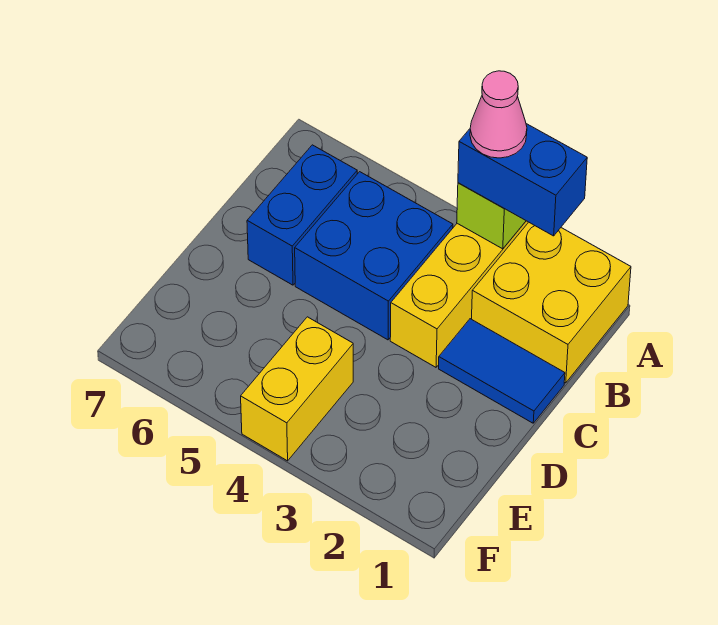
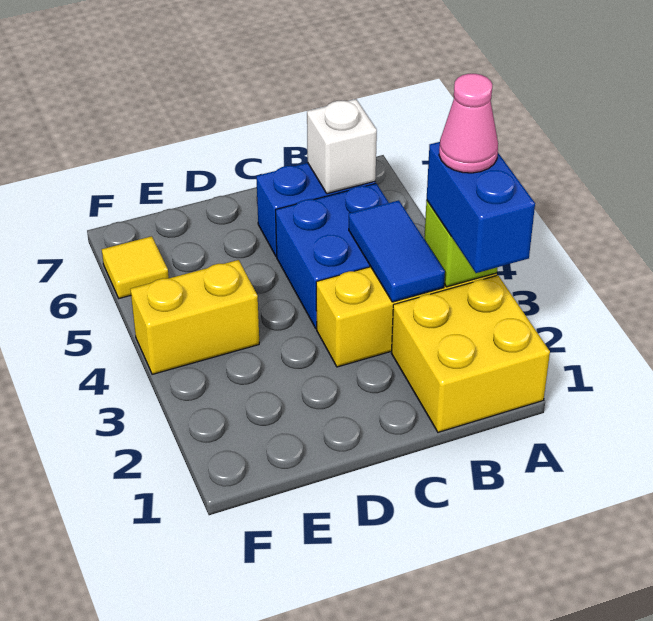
none -> white 1x1 brick [307,99,377,194]
blue 1x2 tile [439,319,565,423] -> blue 1x2 tile moved to [349,200,445,302]
none -> yellow 1x1 tile [102,236,169,298]

